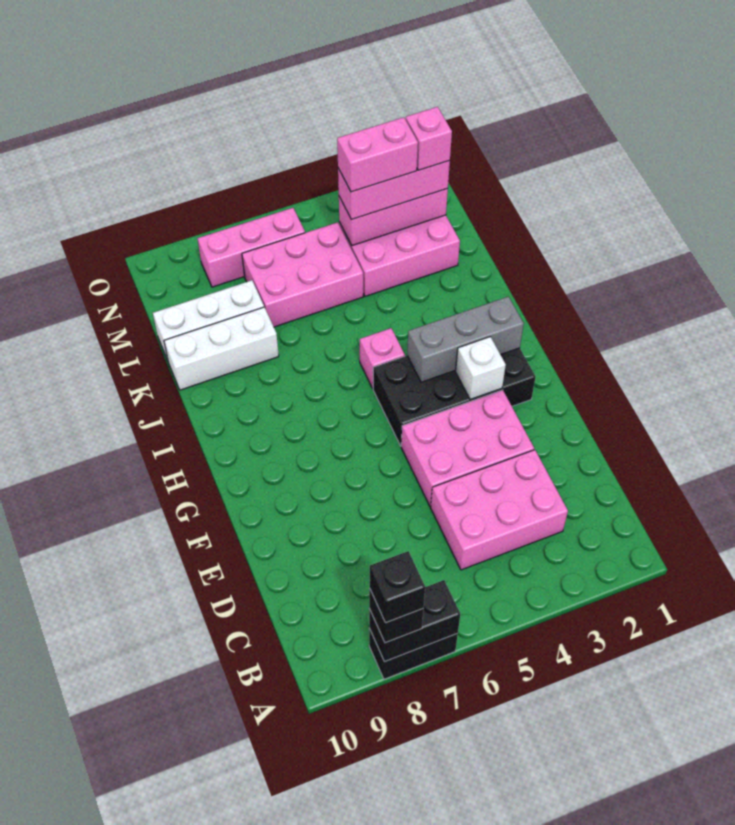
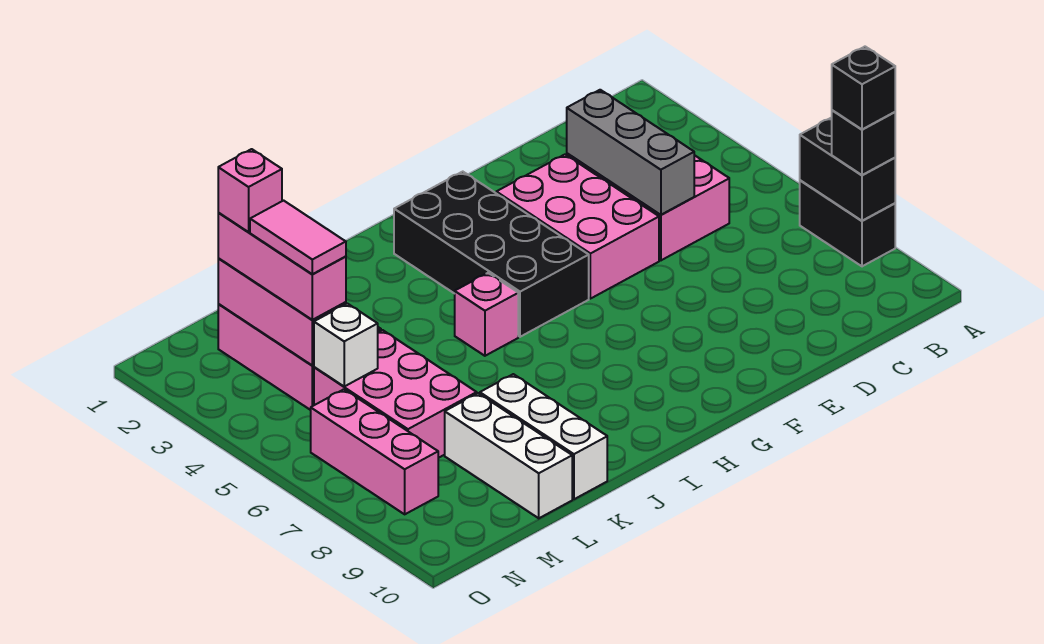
white 1x1 brick [456,337,506,400] -> white 1x1 brick moved to [314,303,378,386]
grey 1x3 brick [407,297,524,382] -> grey 1x3 brick moved to [567,90,694,215]
pink 1x2 brick [337,117,418,192] -> pink 1x2 tile [250,201,346,274]

